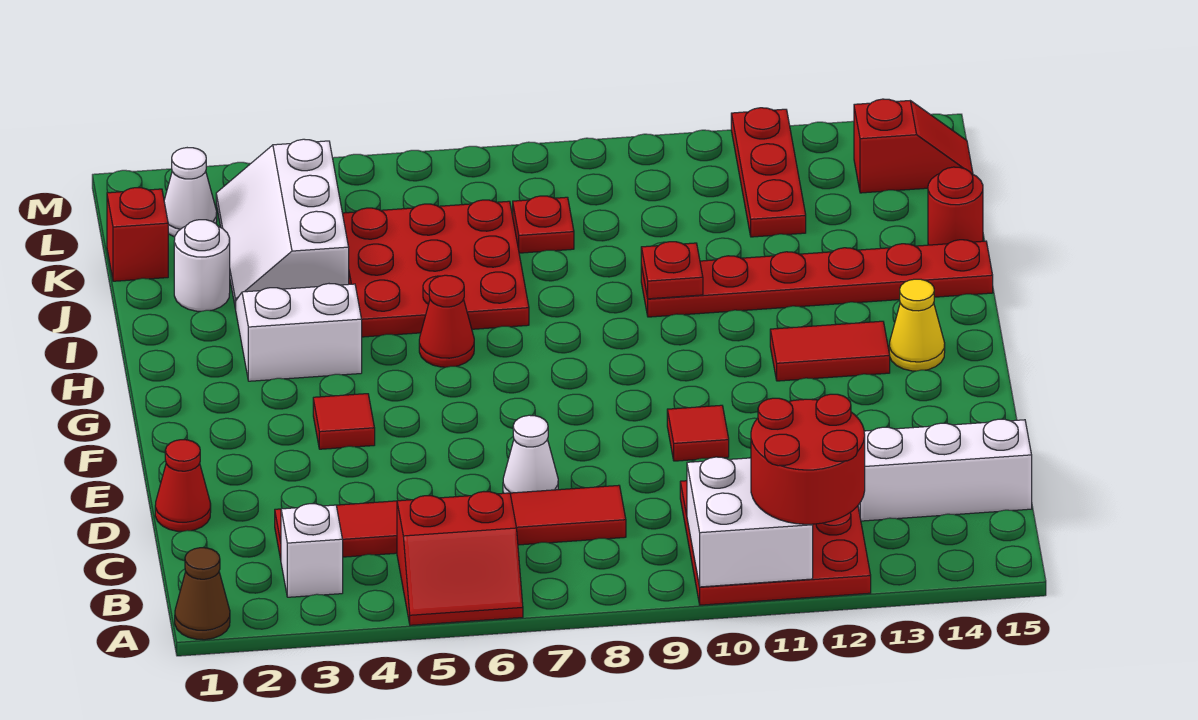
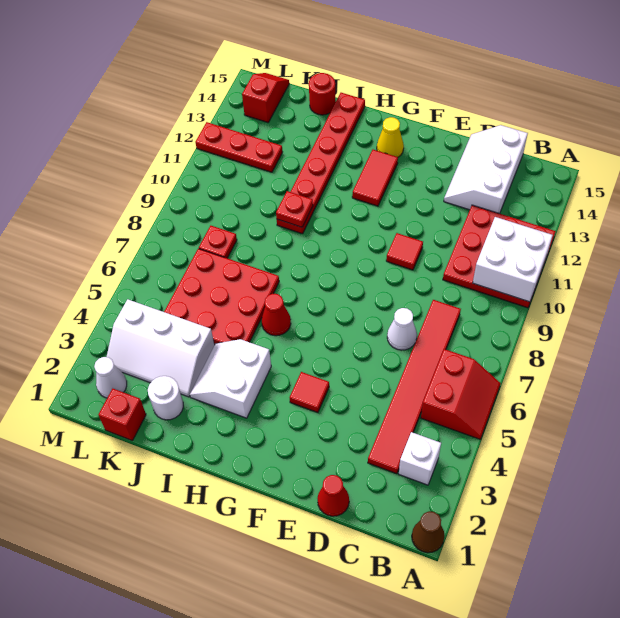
red 2x2 round brick [751,394,865,524] -> none

